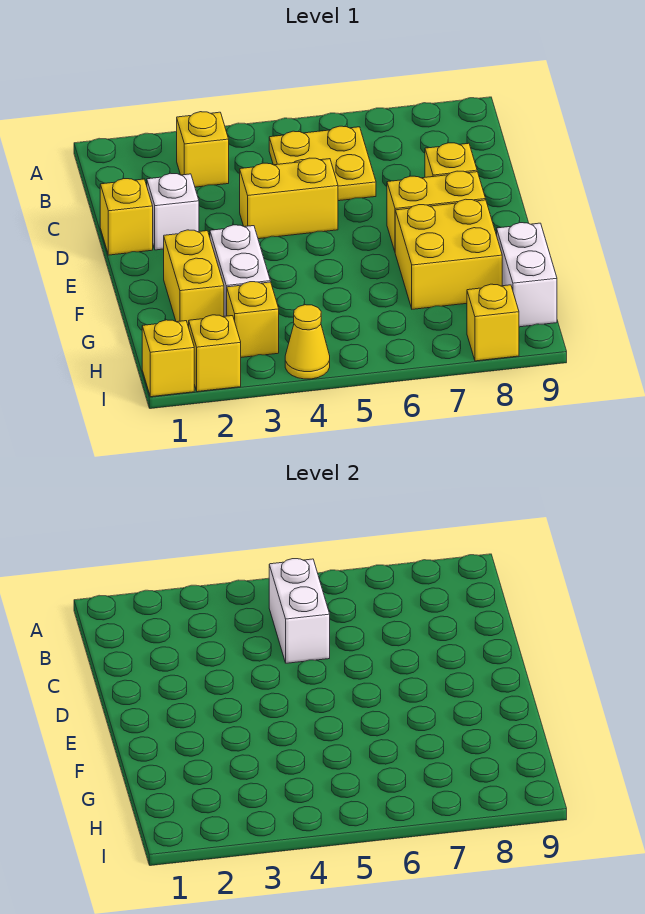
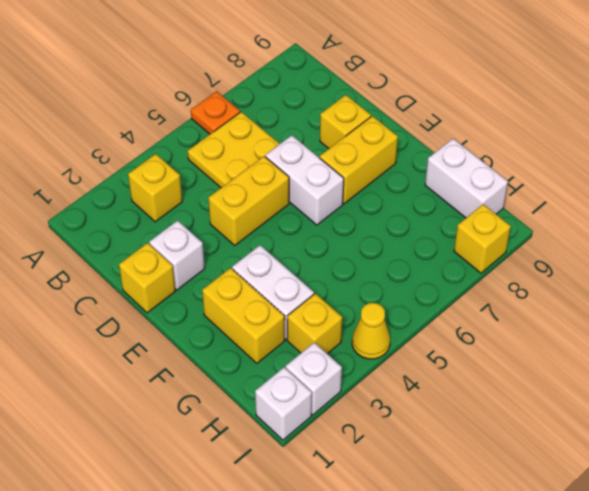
none -> orange 1x1 plate [191,91,240,134]
white 1x2 brick [269,559,330,663] -> white 1x2 brick moved to [265,135,344,225]
yellow 2x2 brick [395,199,502,309] -> none
yellow 1x1 brick [142,320,194,397] -> white 1x1 brick [255,367,312,440]
yellow 1x1 brick [189,315,241,392] -> white 1x1 brick [286,342,342,415]

